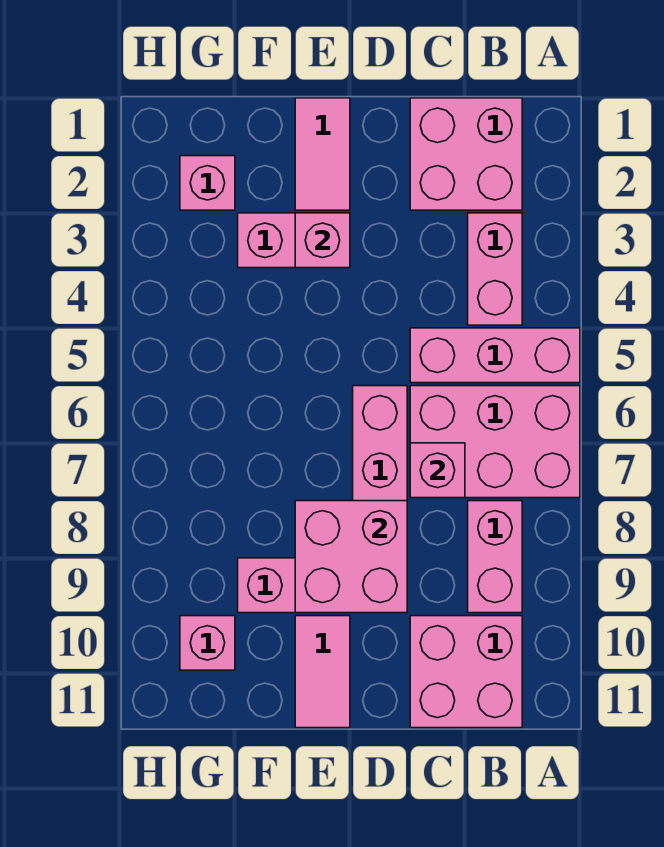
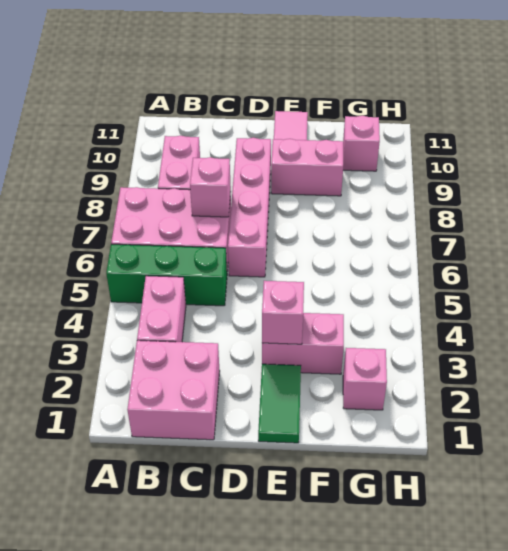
pink 1x3 brick [410,328,580,383] -> green 1x3 brick [106,244,227,306]
pink 2x2 brick [410,616,522,728] -> none
pink 2x2 brick [295,501,407,613] -> none
pink 1x2 tile [295,98,350,210] -> green 1x2 tile [258,364,301,443]

